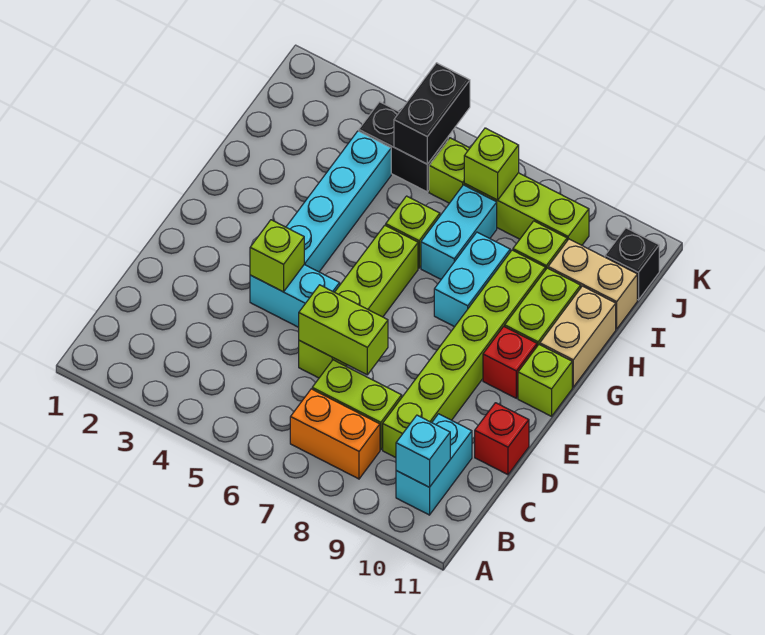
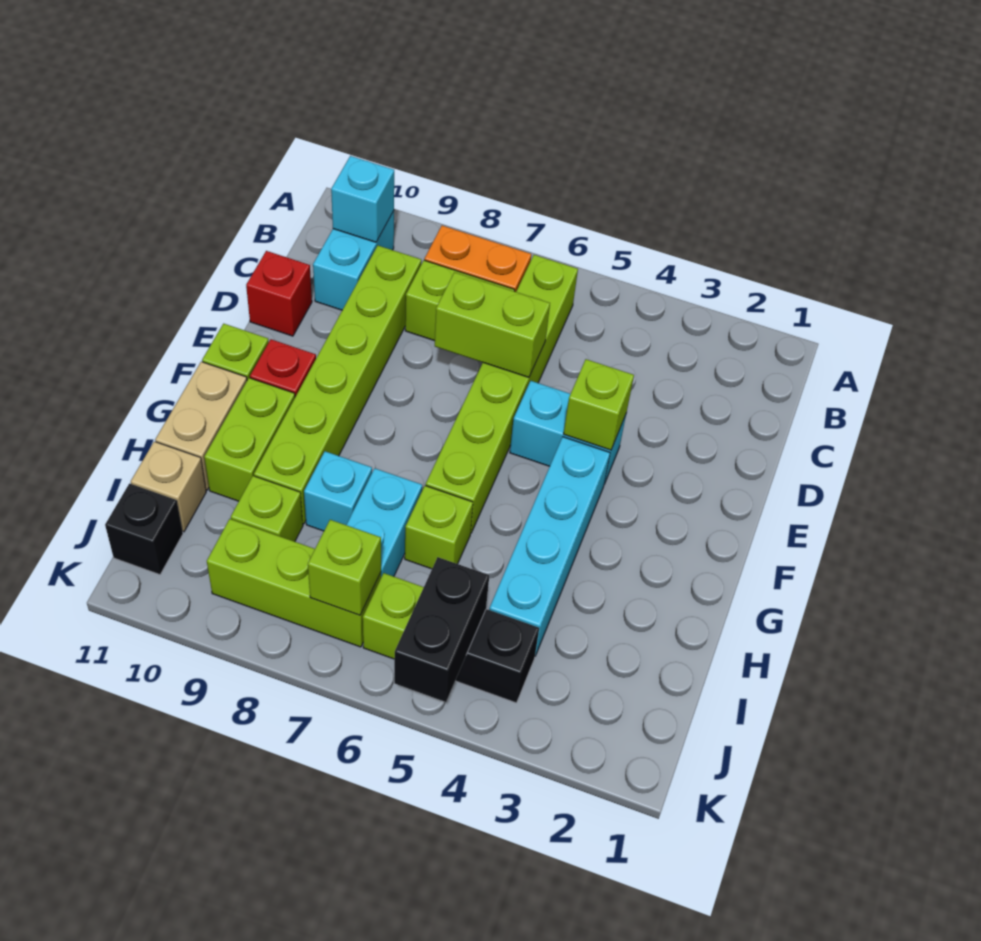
lime 1x4 brick [299,225,418,378] -> lime 1x6 brick [426,255,578,533]
cyan 1x2 brick [434,232,510,327] -> cyan 1x1 brick [304,451,372,531]
tan 1x2 brick [548,239,637,329] -> tan 1x1 brick [131,442,206,532]

